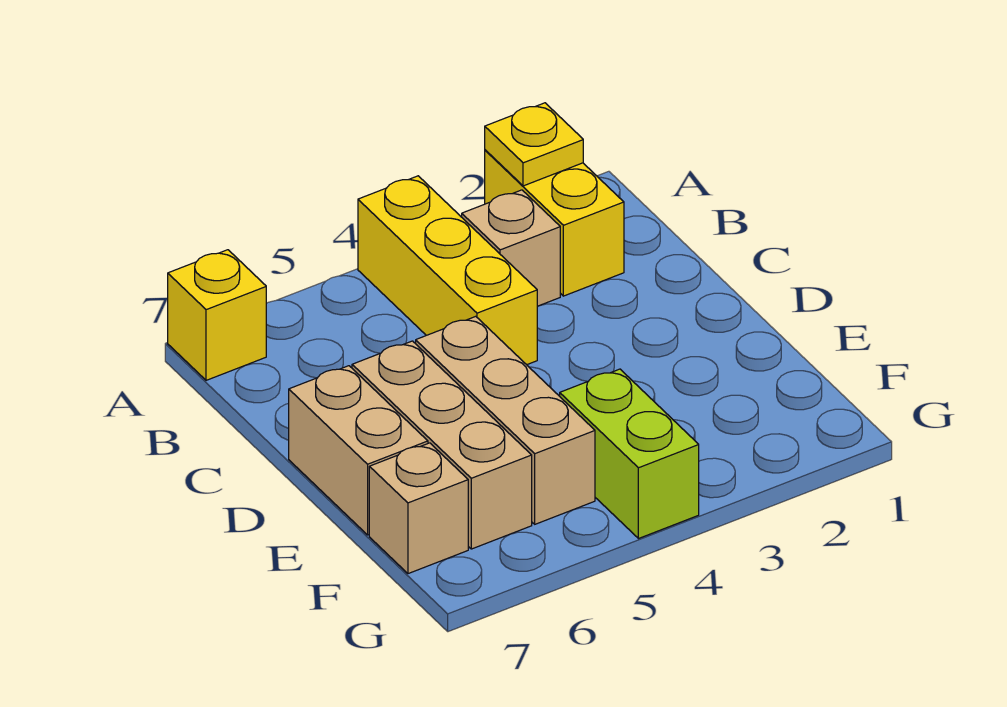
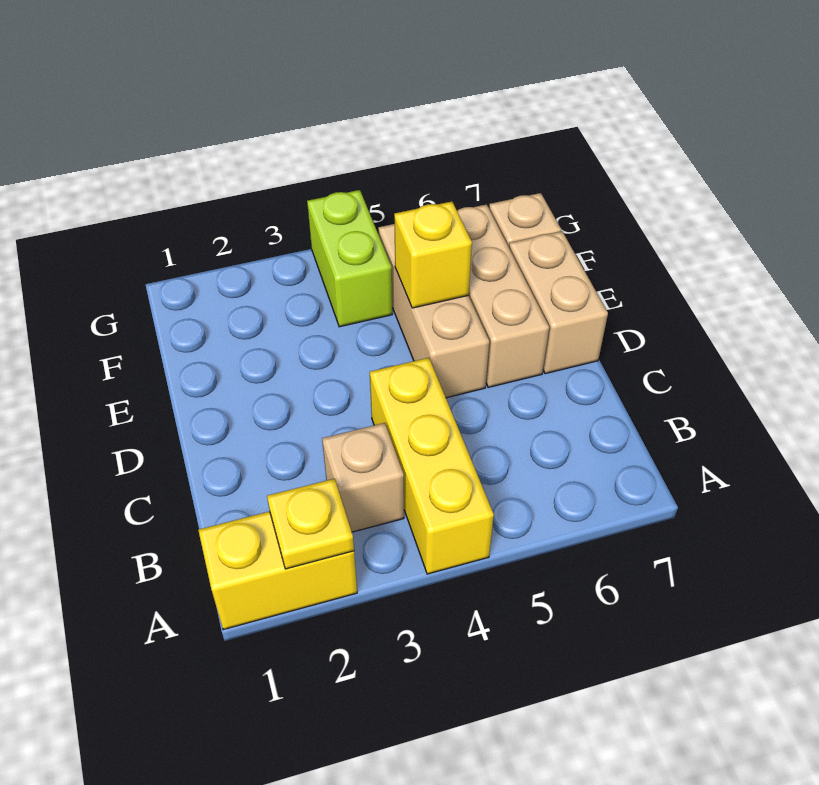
yellow 1x2 brick [485,150,624,296] -> yellow 1x2 brick turned to [198,511,357,630]
yellow 1x1 brick [168,250,266,380] -> yellow 1x1 brick moved to [394,201,472,308]

